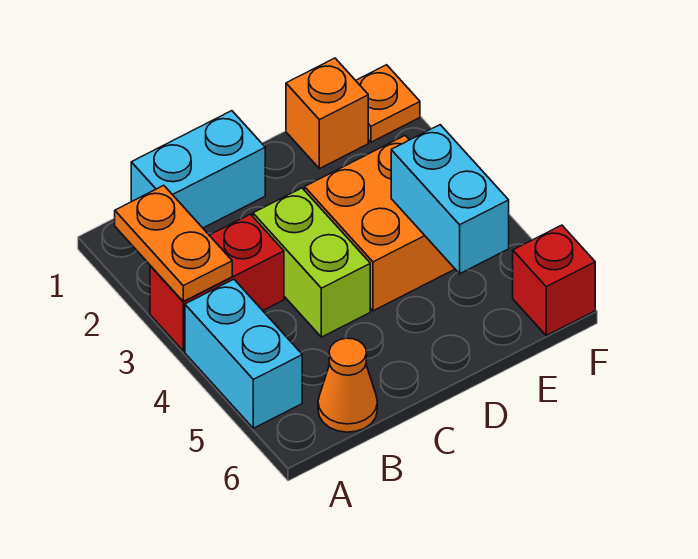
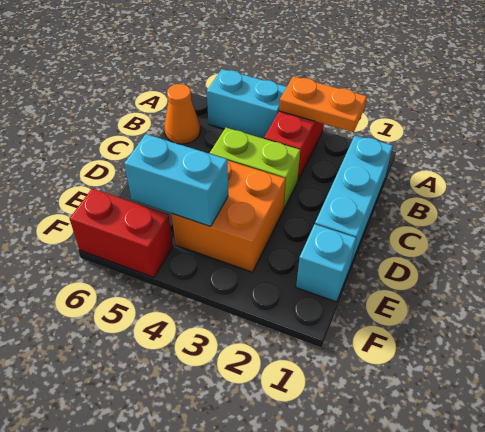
cyan 1x2 brick [131,111,265,228] -> cyan 1x3 brick [315,135,393,266]
orange 1x1 brick [286,58,368,169] -> cyan 1x1 brick [296,224,356,302]
orange 1x1 plate [356,65,420,142] -> none
red 1x1 brick [513,225,595,336] -> red 1x2 brick [70,189,173,277]

